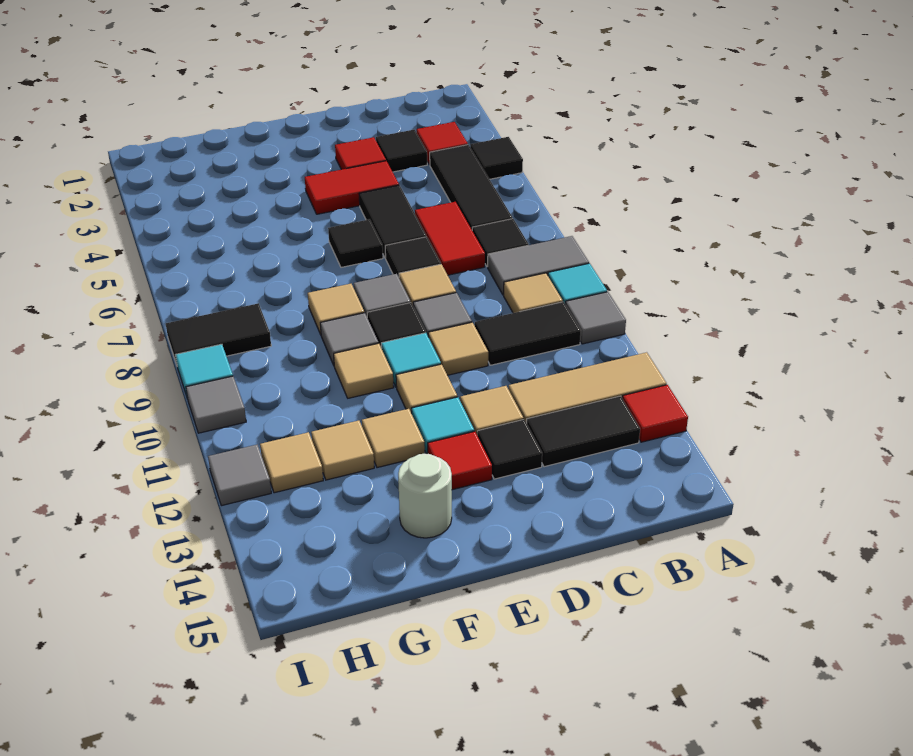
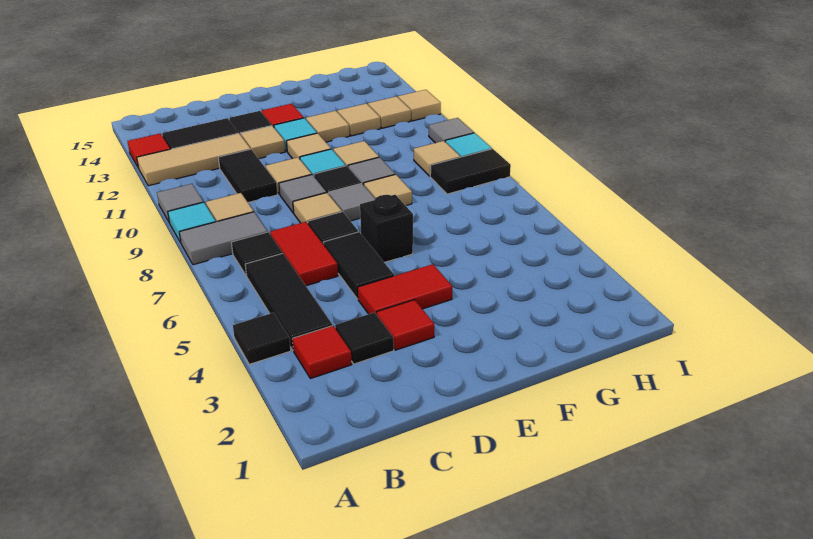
black 1x2 tile [475,302,581,365] -> black 1x2 tile turned to [218,149,278,203]
black 1x1 tile [328,219,383,267] -> black 1x1 brick [360,195,413,262]
white 1x1 round brick [398,454,452,538] -> none
none -> tan 1x1 tile [414,141,460,176]
grey 1x1 tile [208,445,271,506] -> tan 1x1 tile [398,90,441,121]

